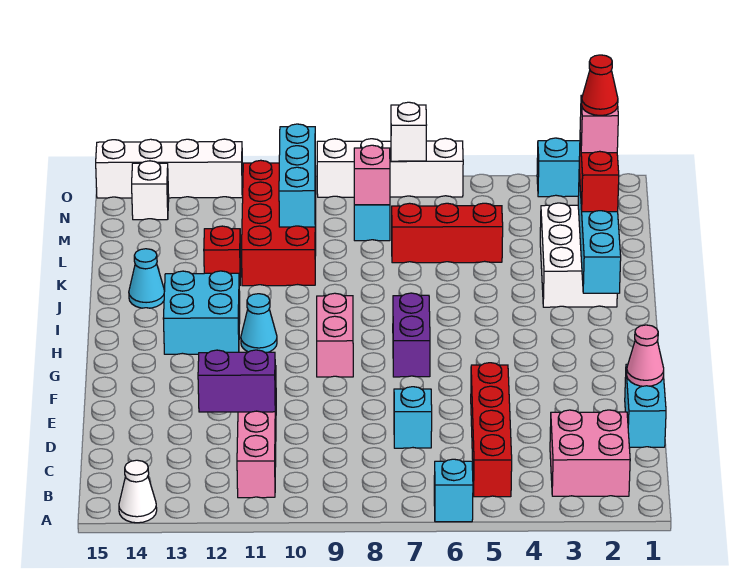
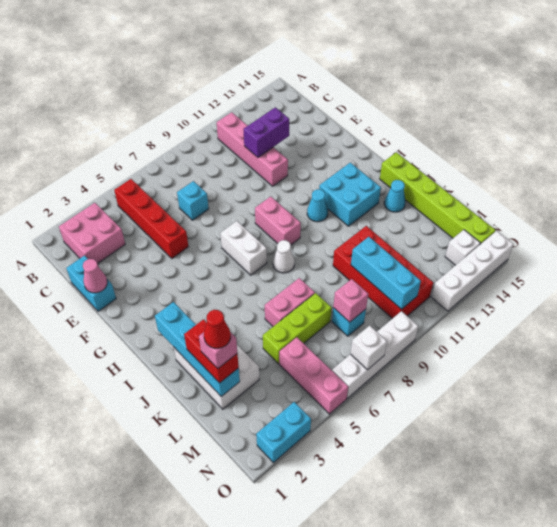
cyan 1x1 brick [434,459,473,522] -> none
white 1x1 cone [119,460,157,523] -> white 1x1 cone moved to [273,240,295,273]
purple 1x2 brick [393,293,430,377] -> white 1x2 brick [220,221,267,275]
none -> lime 1x6 brick [380,152,495,244]
none -> pink 1x2 brick [265,278,315,326]
red 1x1 brick [204,226,241,286] -> none
red 1x3 brick [392,203,503,263] -> lime 1x3 brick [263,293,332,364]
none -> pink 1x3 brick [279,337,348,414]

